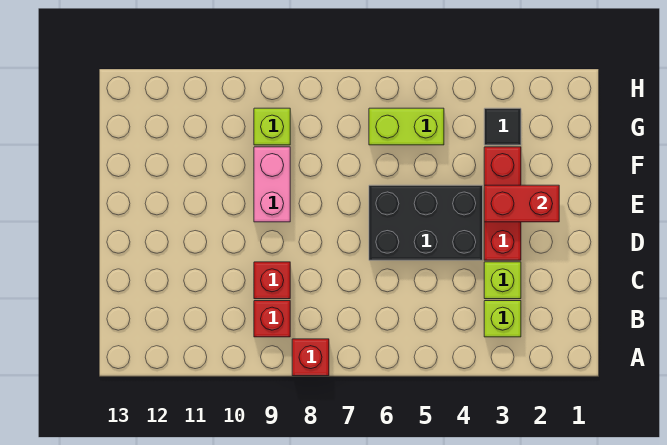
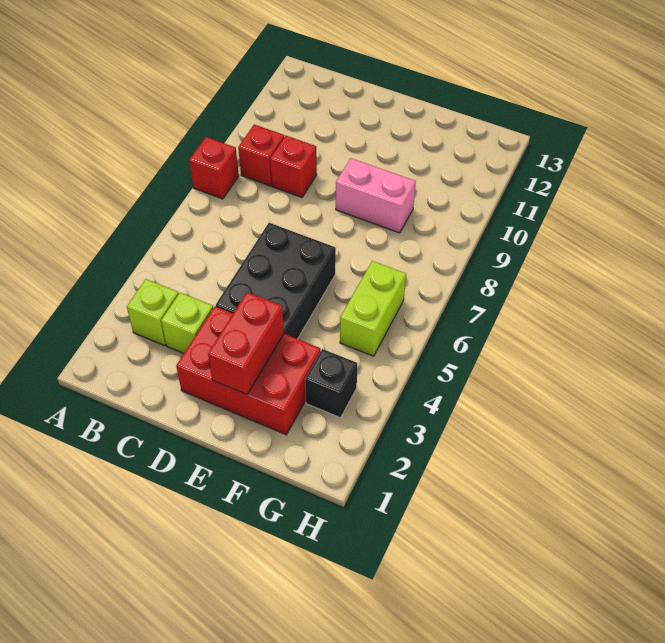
red 1x3 brick [484,147,521,260] -> red 2x3 brick [176,306,321,435]
black 1x1 tile [484,108,521,145] -> black 1x1 brick [305,349,357,418]
lime 1x1 brick [254,108,290,145] -> none

